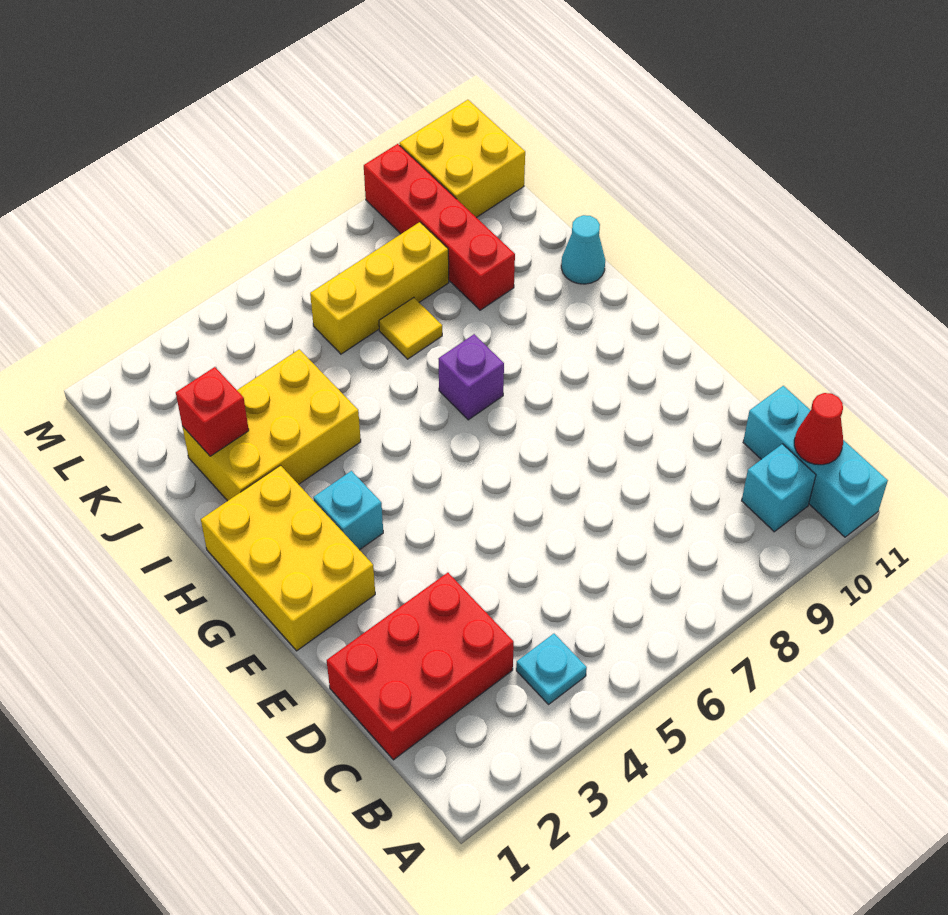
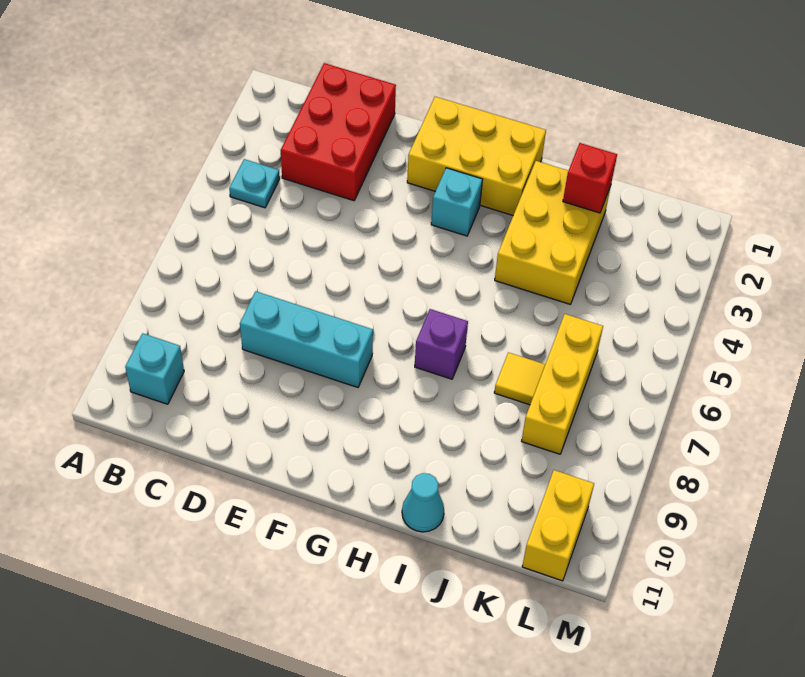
cyan 1x3 brick [743,386,888,537] -> cyan 1x3 brick moved to [240,291,373,387]
red 1x1 cone [794,393,843,465] -> none
red 1x4 brick [364,144,515,310] -> none
yellow 2x2 brick [399,100,525,218] -> yellow 1x2 brick [522,470,594,581]

